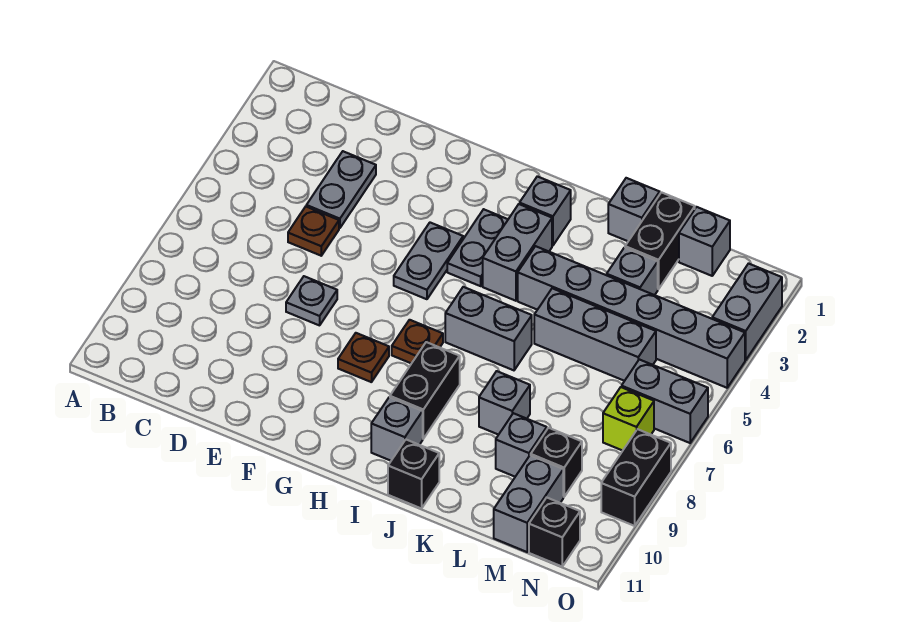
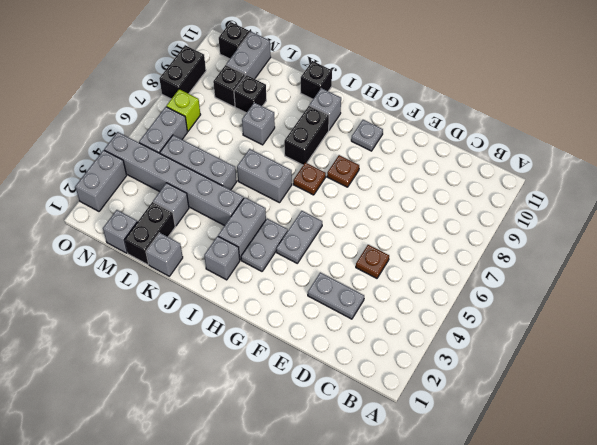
grey 1x2 plate [306,151,376,228] -> grey 1x2 plate turned to [308,272,364,319]
grey 1x1 plate [286,276,337,325] -> grey 1x1 plate moved to [351,120,383,151]
grey 1x1 brick [496,413,547,477] -> black 1x1 brick [234,75,266,113]
grey 1x2 brick [622,359,708,443] -> grey 1x2 brick turned to [139,107,187,153]

